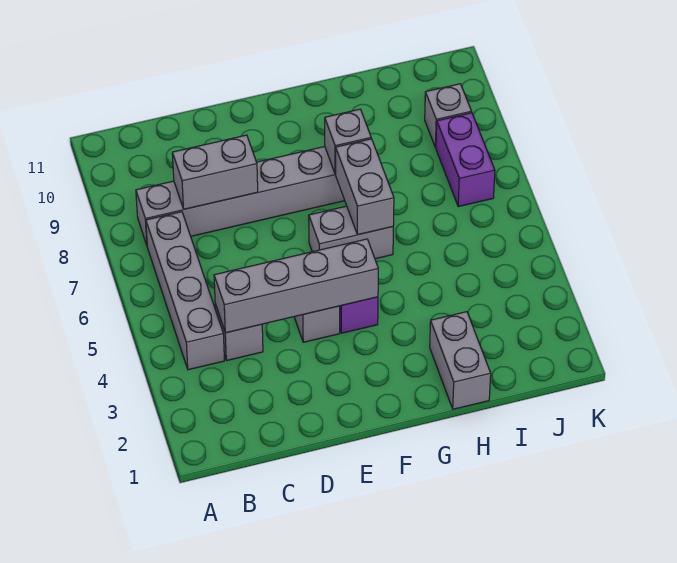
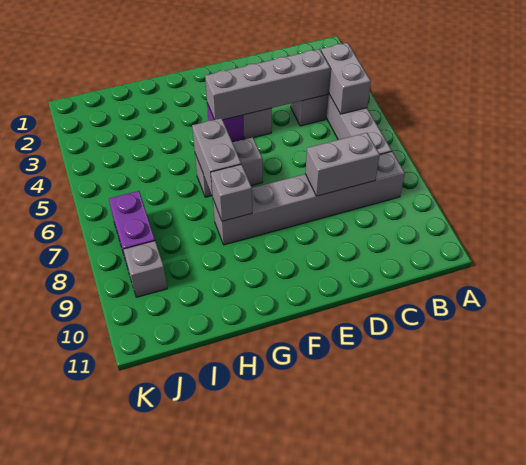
grey 1x2 brick [430,312,491,409] -> grey 1x2 brick moved to [321,43,371,114]

